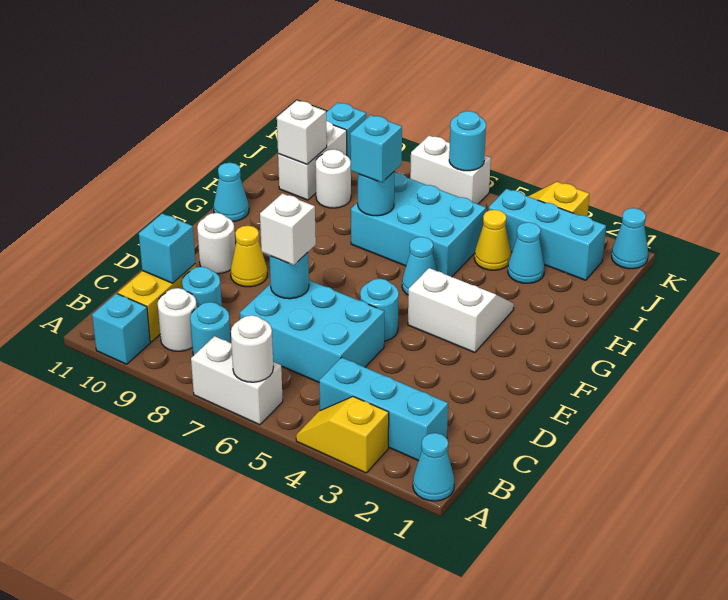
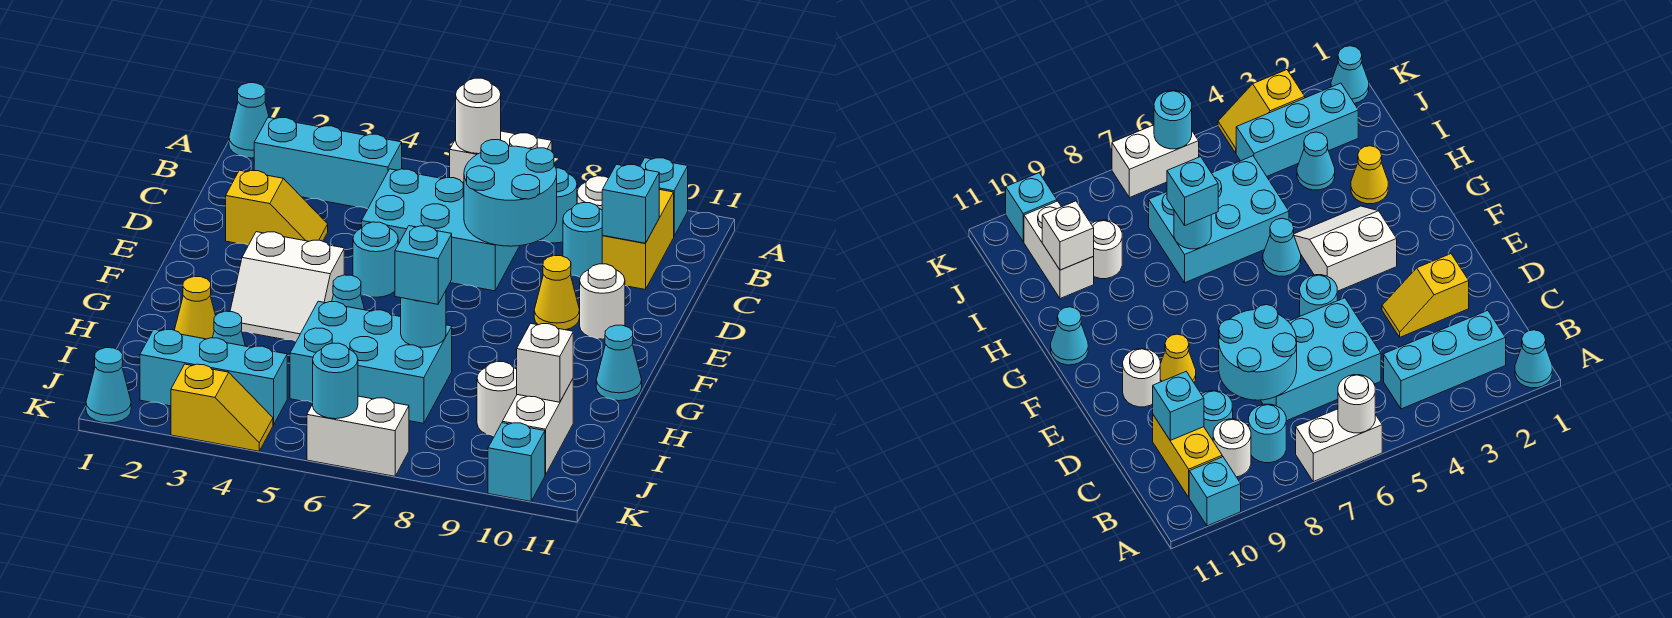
yellow 1x2 slope [296,397,389,473] -> yellow 1x2 slope moved to [226,170,328,245]
cyan 1x1 round brick [269,252,309,299] -> cyan 2x2 round brick [464,140,557,246]
white 1x1 brick [260,193,316,265] -> none
yellow 1x1 cone [475,210,511,270] -> yellow 1x1 cone moved to [175,277,216,339]

